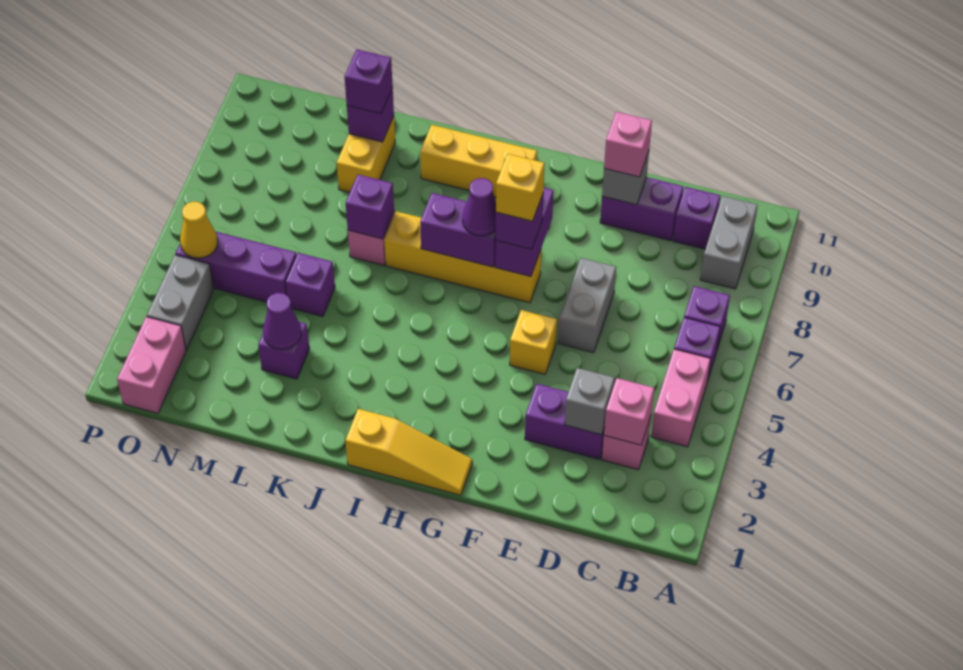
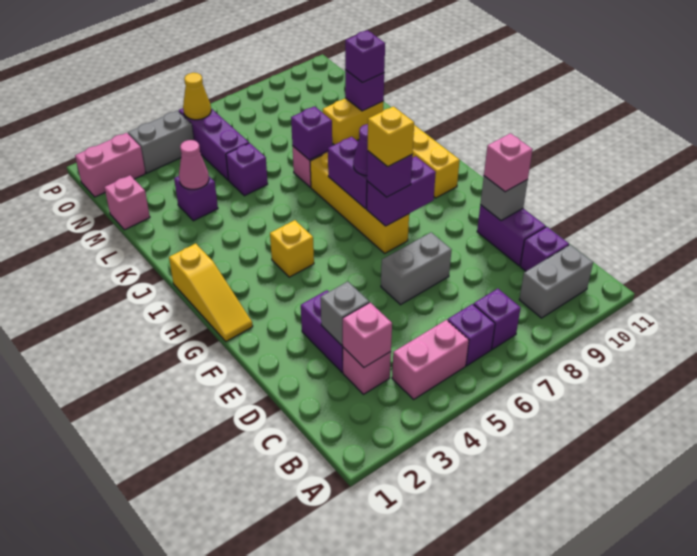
yellow 1x1 brick [510,310,557,374] -> yellow 1x1 brick moved to [270,220,314,277]
purple 1x1 cone [263,293,301,350] -> pink 1x1 cone [179,140,209,189]
none -> pink 1x1 brick [104,175,150,230]

